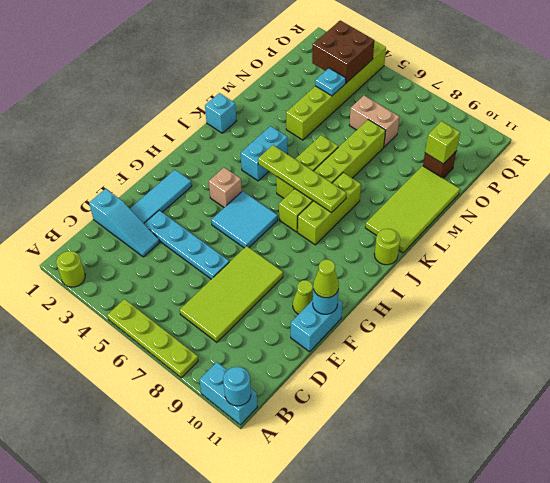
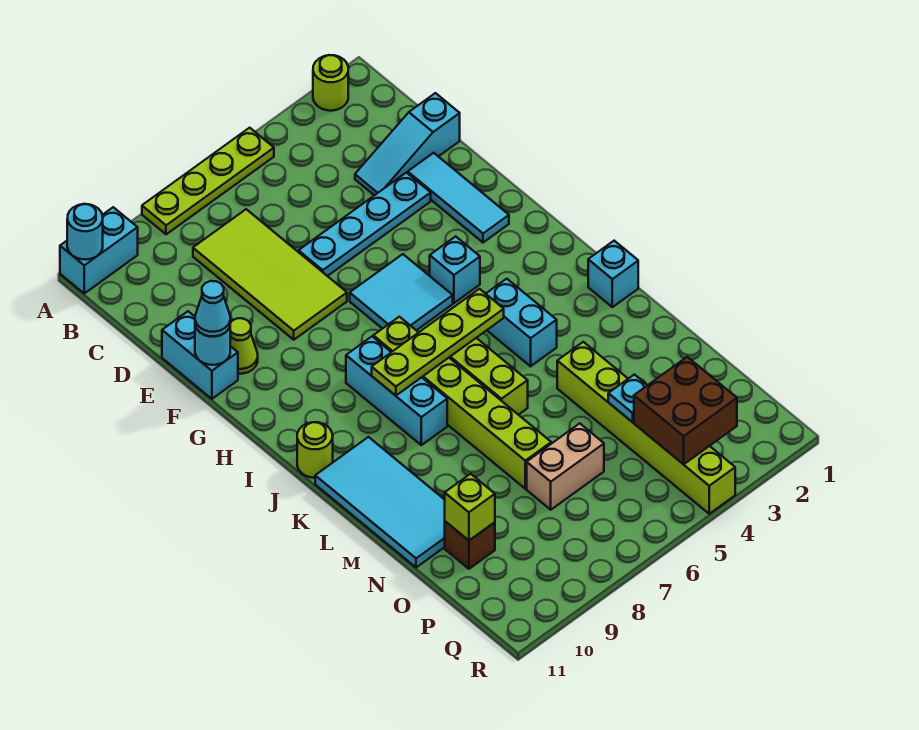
lime 1x1 cone [313,260,339,298] -> cyan 1x1 cone [195,281,230,336]
tan 1x1 brick [209,168,242,208] -> cyan 1x1 brick [430,236,480,303]
lime 1x3 brick [298,173,361,245] -> cyan 1x3 brick [346,337,447,445]
lime 2x4 tile [365,166,460,253] -> cyan 2x4 tile [315,437,445,568]

